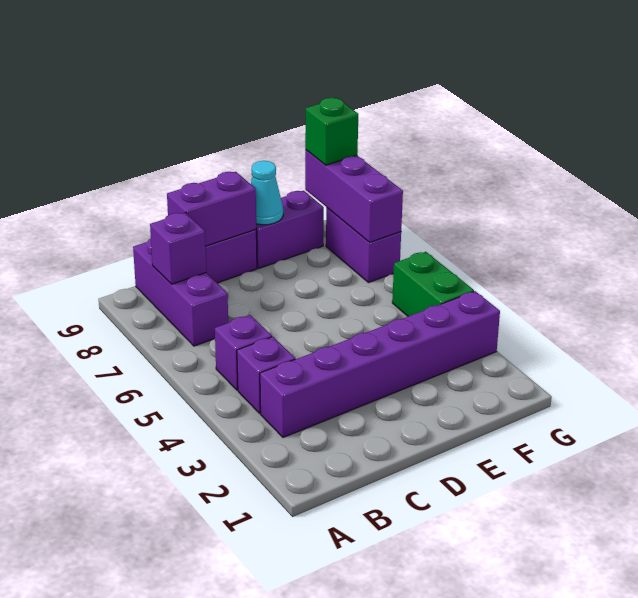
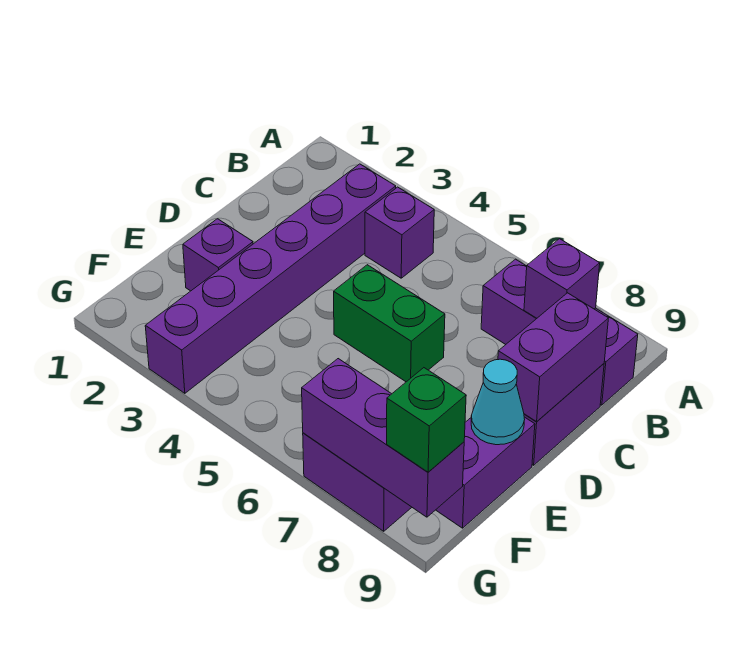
purple 1x1 brick [215,315,272,390] -> purple 1x1 brick moved to [183,219,253,291]
green 1x2 brick [392,252,474,316] -> green 1x2 brick moved to [334,265,445,382]

